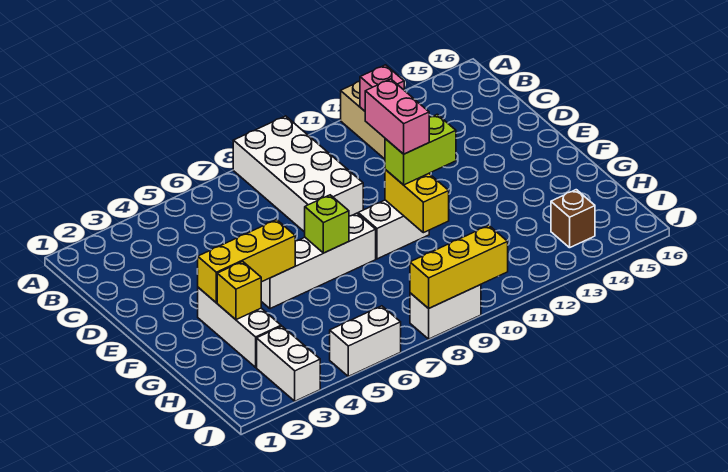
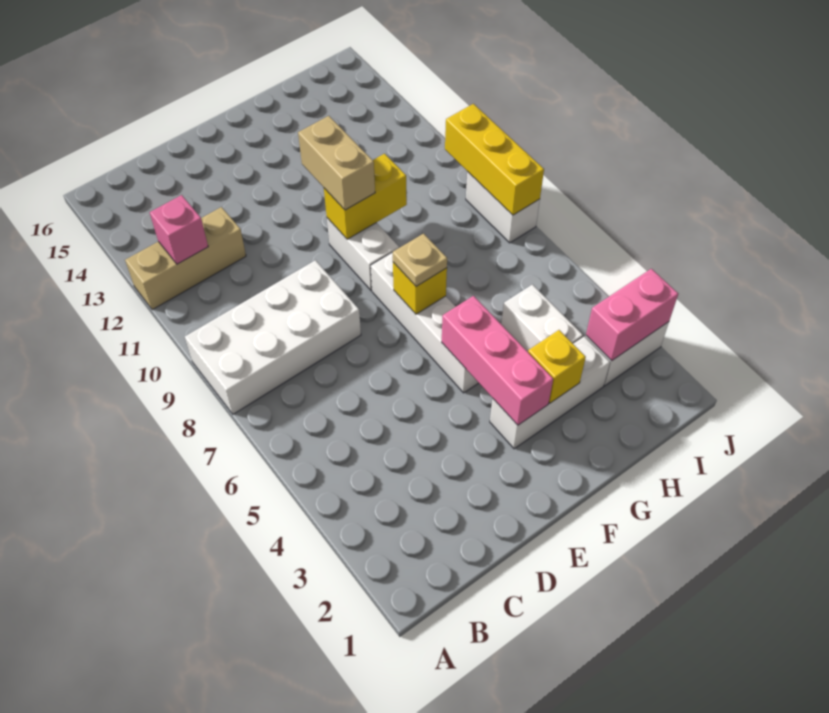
pink 1x2 brick [365,79,429,154] -> pink 1x2 brick moved to [586,269,678,361]
yellow 1x3 brick [198,220,295,303] -> pink 1x3 brick [442,296,553,425]
lime 1x1 brick [305,195,349,253] -> yellow 1x1 brick [393,262,447,314]
none -> tan 1x1 plate [393,233,447,286]
lime 1x2 brick [385,114,456,185] -> tan 1x2 brick [298,116,375,210]
brown 1x1 brick [551,190,595,248] -> none
white 1x2 brick [330,306,401,376] -> white 1x2 brick moved to [501,285,583,352]

